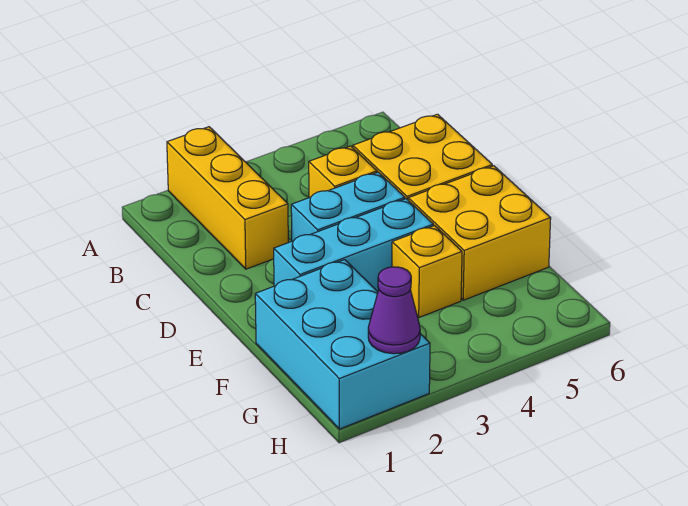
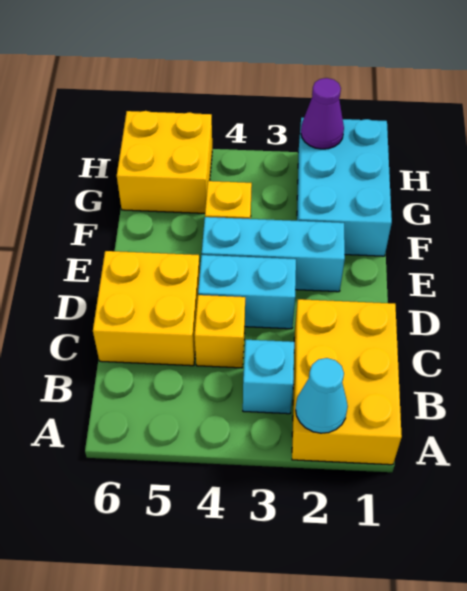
yellow 1x3 brick [167,127,288,269] -> yellow 2x3 brick [292,299,402,465]
none -> cyan 1x1 cone [296,358,348,433]
none -> cyan 1x1 brick [243,340,294,414]
yellow 2x2 brick [408,166,551,300] -> yellow 2x2 brick moved to [117,111,212,213]

